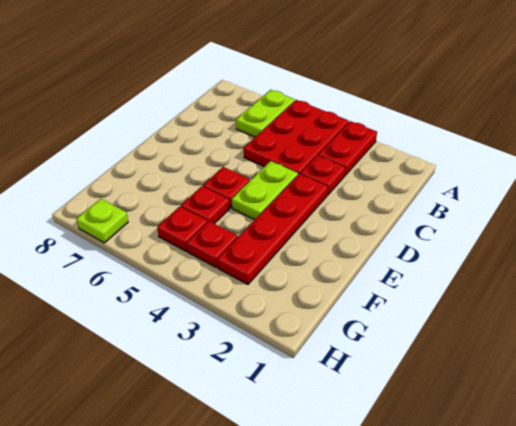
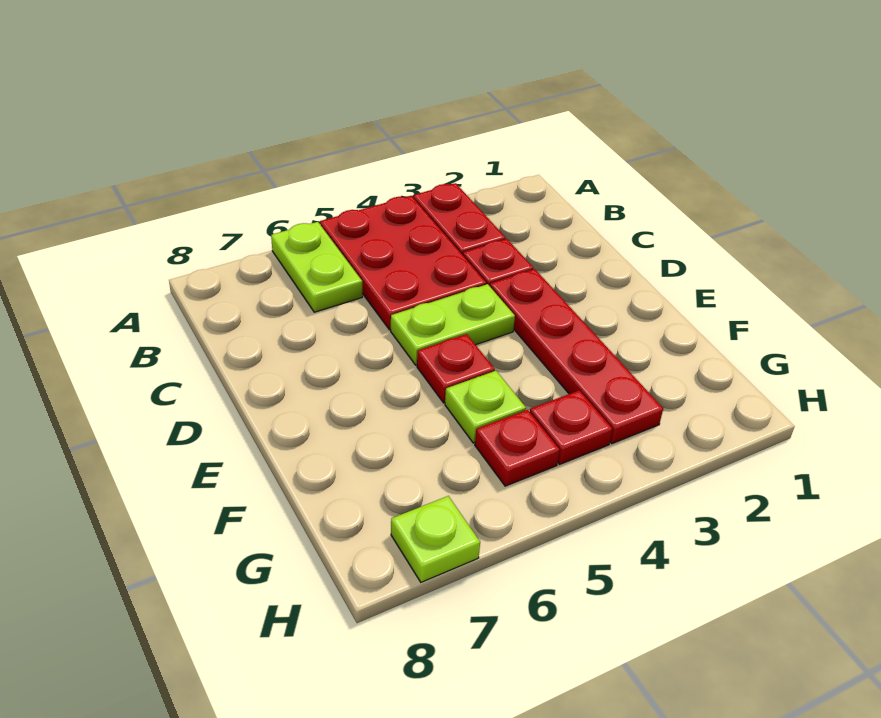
lime 1x2 plate [232,161,298,220] -> lime 1x2 plate turned to [391,284,515,365]
red 1x1 plate [181,186,230,224] -> lime 1x1 plate [445,371,526,443]

